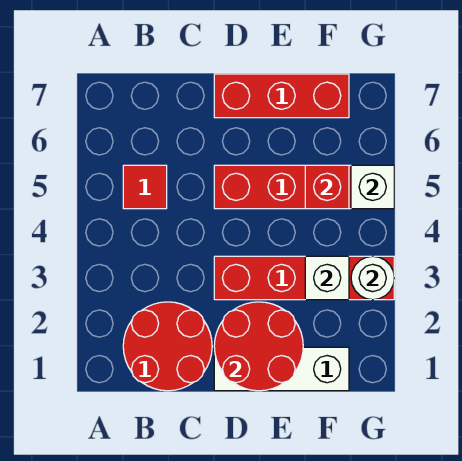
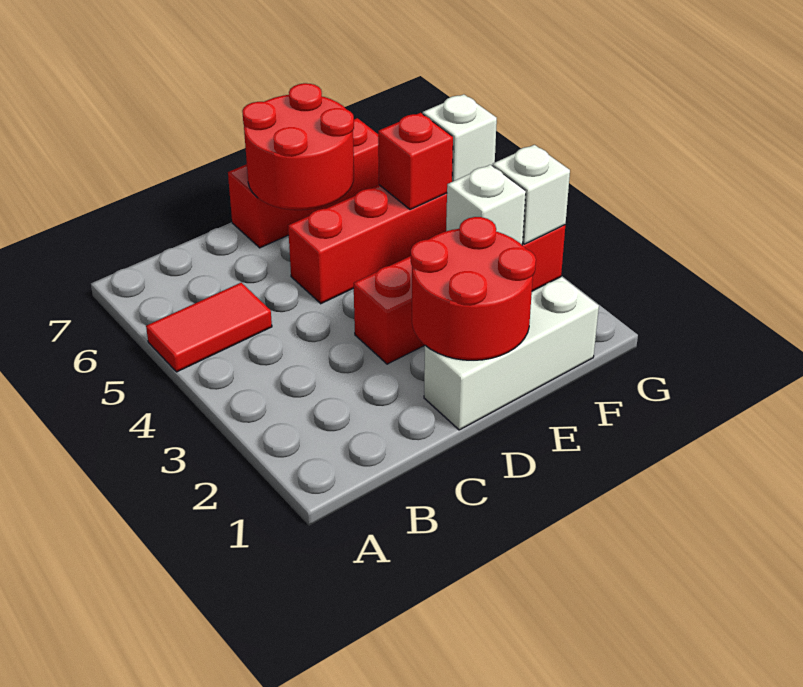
red 2x2 round brick [123,302,212,391] -> red 2x2 round brick moved to [242,83,354,210]
red 1x1 tile [123,165,167,209] -> red 1x2 tile [146,283,272,372]
white 1x1 round brick [351,256,394,300] -> white 1x1 brick [493,145,570,244]

